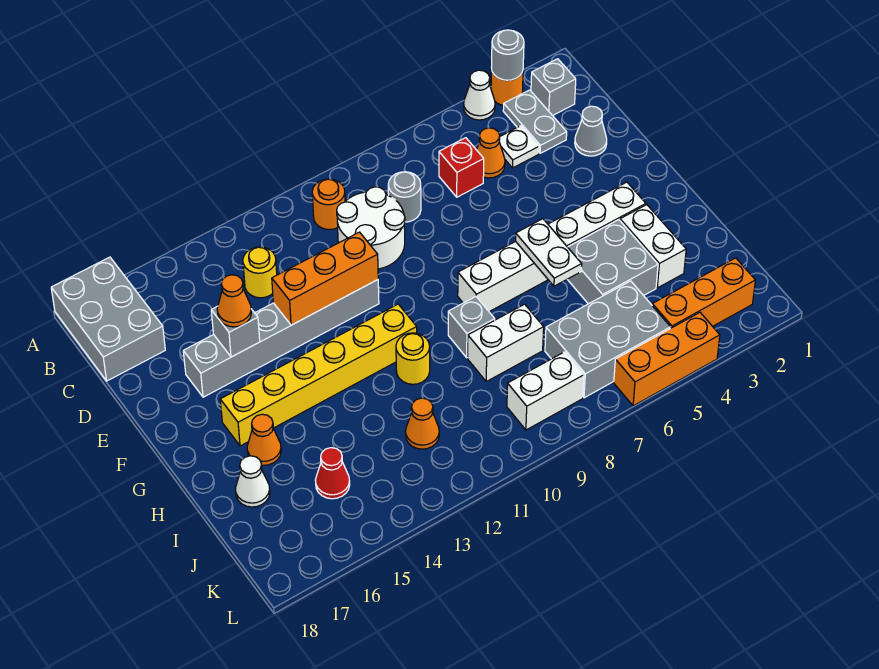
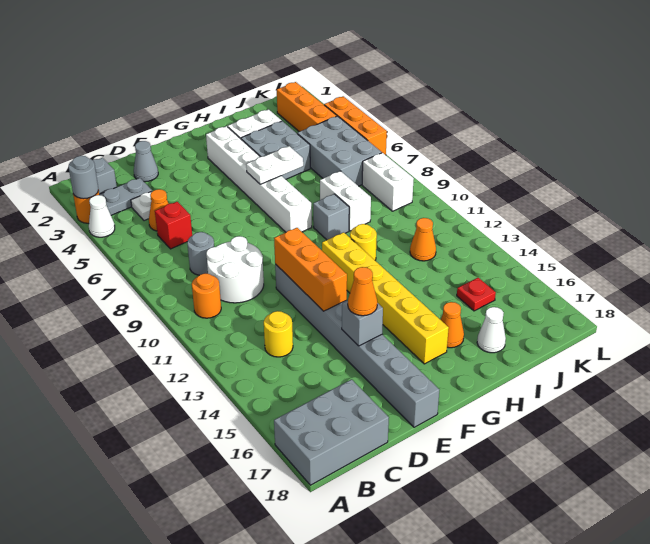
grey 1x6 brick [183,280,379,397] -> grey 1x8 brick [275,264,439,427]
red 1x1 cone [315,448,350,499] -> red 1x1 plate [457,278,496,311]

